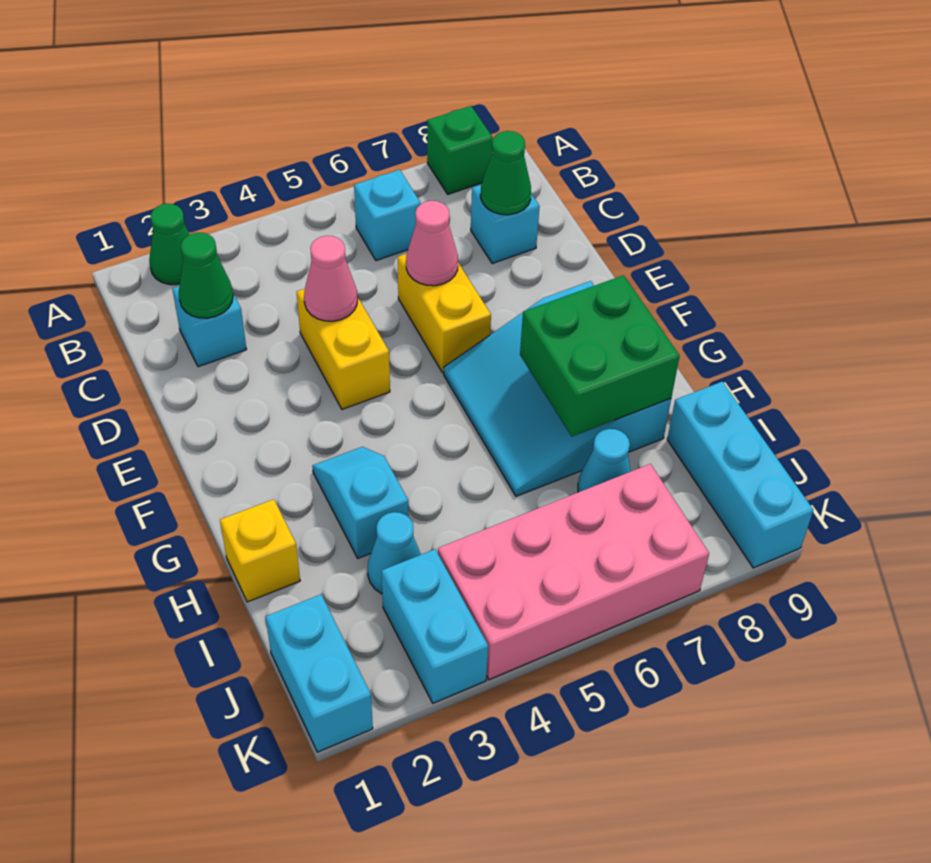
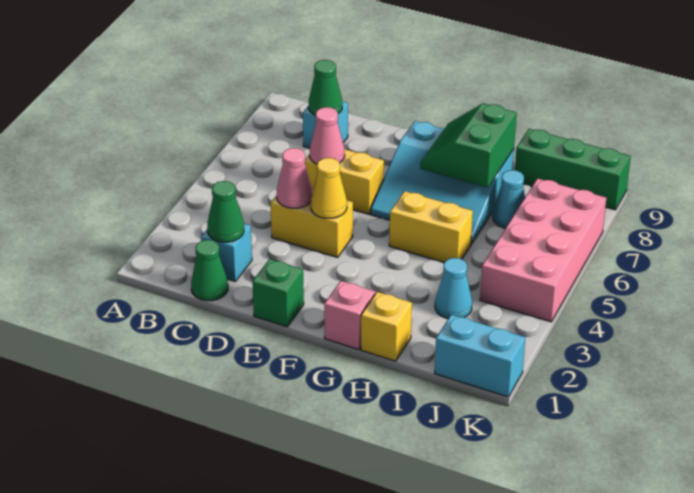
green 1x1 cone [149,204,190,285] -> green 1x1 cone moved to [191,240,228,301]
green 1x1 brick [427,106,493,194] -> green 1x1 brick moved to [252,259,304,327]
cyan 1x1 brick [354,170,421,261] -> none
none -> yellow 1x1 cone [311,158,347,218]
none -> pink 1x1 brick [324,281,375,350]
cyan 1x2 slope [312,447,409,558] -> none
none -> yellow 1x2 brick [389,191,473,262]
green 2x2 brick [520,275,680,436] -> green 2x2 slope [420,104,517,188]
cyan 1x3 brick [667,382,813,568] -> green 1x3 brick [515,129,631,210]
cyan 1x2 brick [382,549,488,703] -> none

